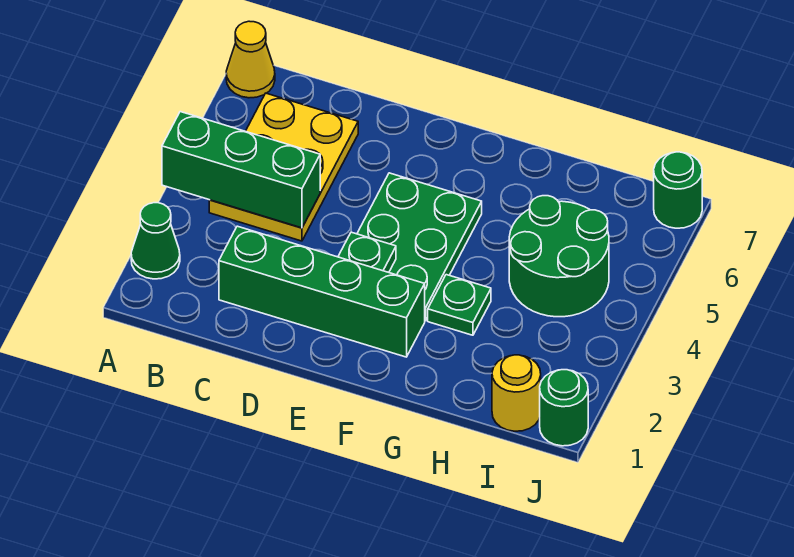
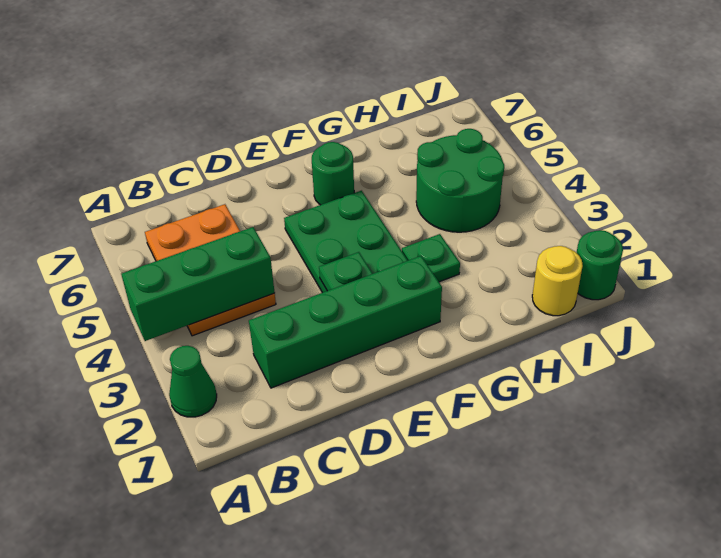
yellow 1x1 cone [226,21,275,98] -> none
yellow 2x3 plate [209,93,358,241] -> orange 2x3 plate [145,204,276,336]
green 1x1 round brick [654,152,702,228] -> green 1x1 round brick moved to [312,142,354,205]

